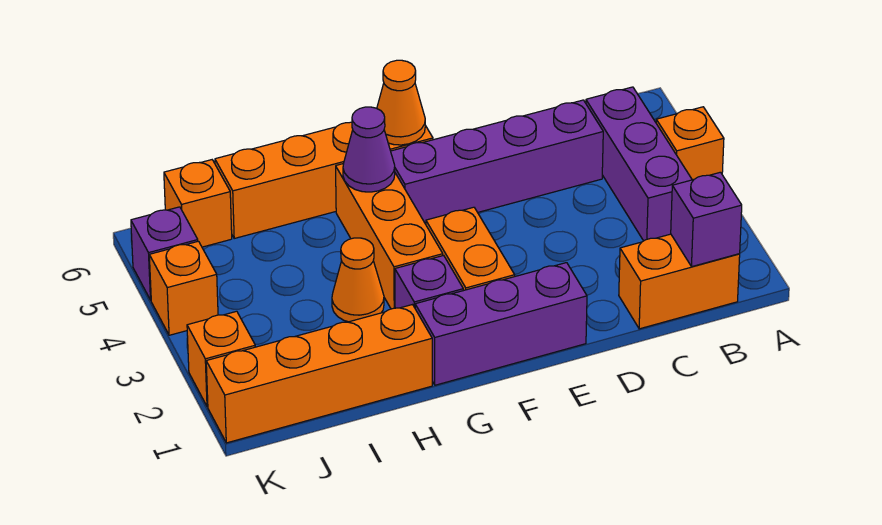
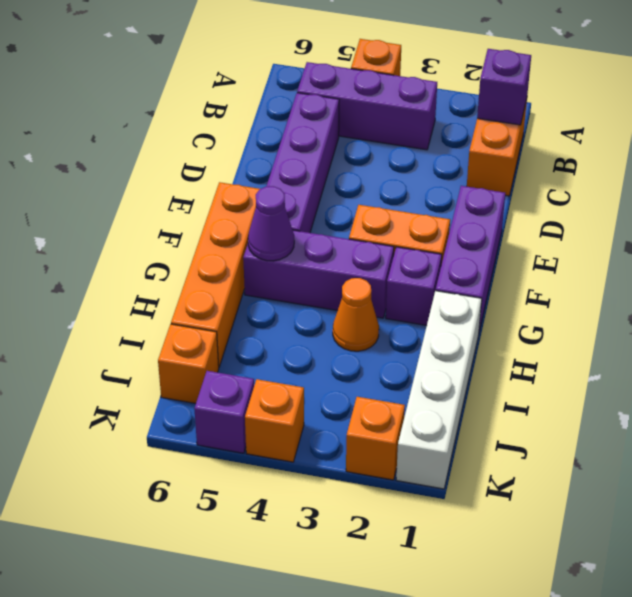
orange 1x1 cone [377,60,425,145] -> none
orange 1x3 brick [336,164,443,309] -> purple 1x3 brick [243,230,394,318]
orange 1x4 brick [206,305,432,443] -> white 1x4 brick [396,291,482,489]

